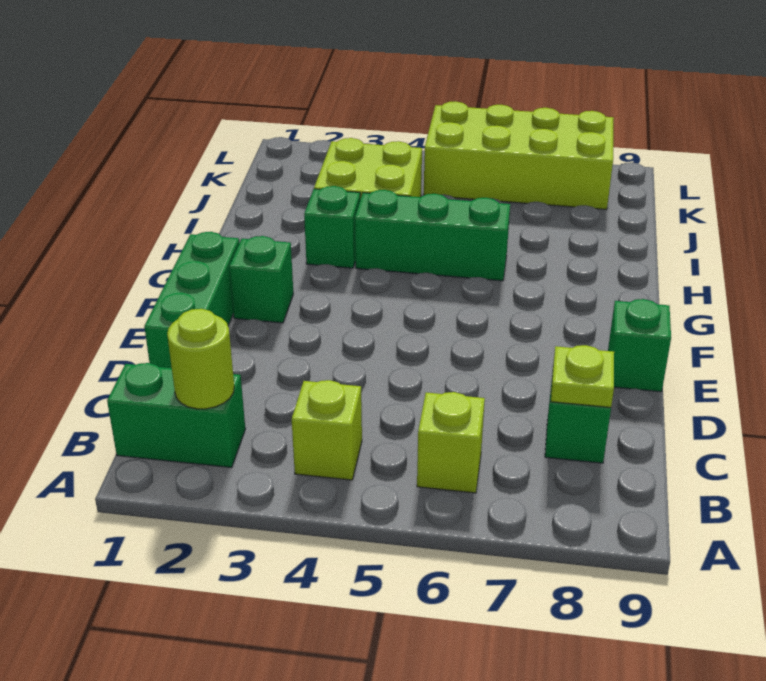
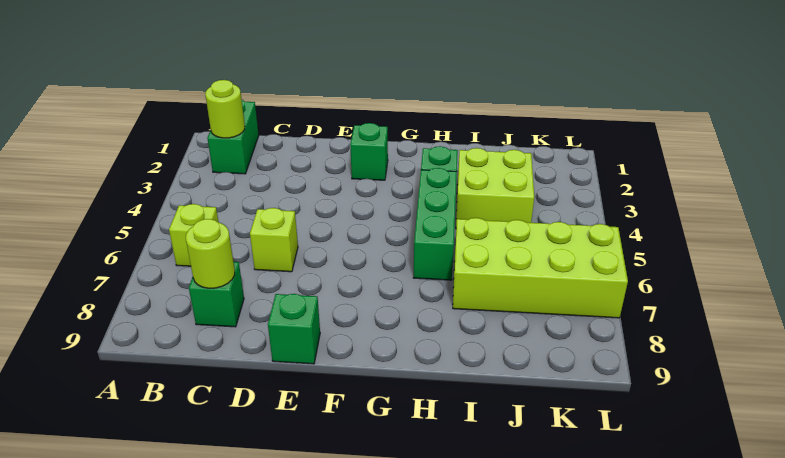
lime 1x1 brick [292,380,362,480] -> lime 1x1 brick moved to [250,208,298,272]
lime 1x1 plate [551,345,614,407] -> lime 1x1 round brick [186,219,235,288]
green 1x3 brick [144,232,239,368] -> none
lime 2x4 brick [424,101,614,209] -> lime 2x4 brick turned to [453,218,628,318]

